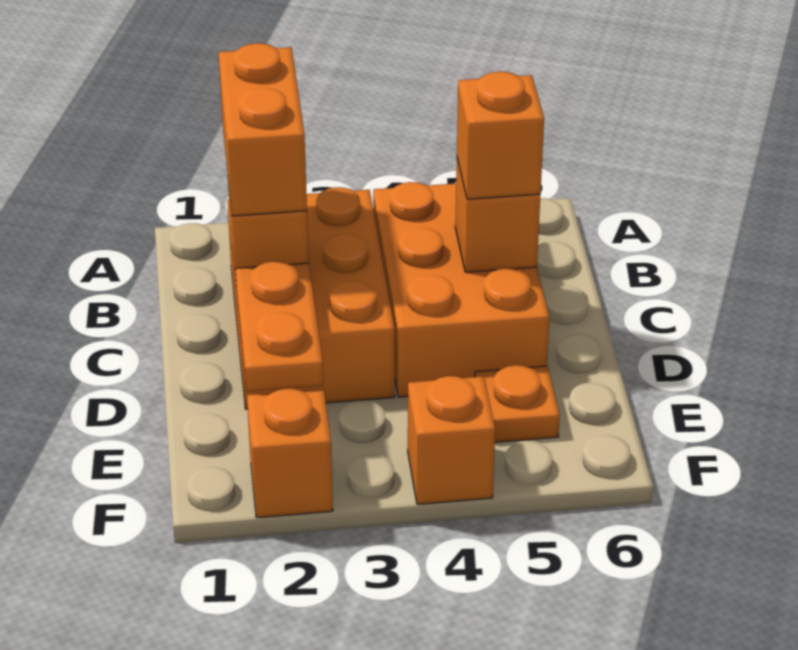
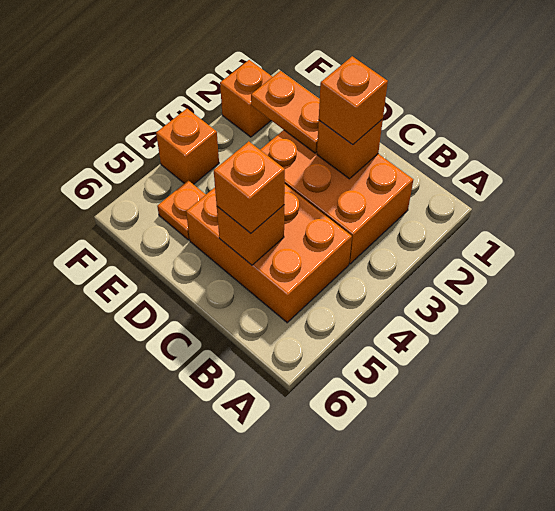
orange 1x2 brick [218,43,307,216] -> orange 1x1 brick [319,56,388,145]

